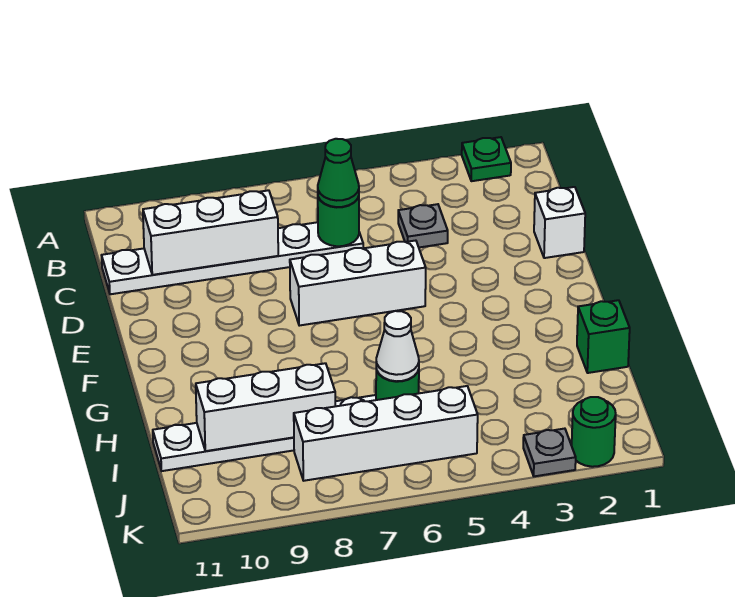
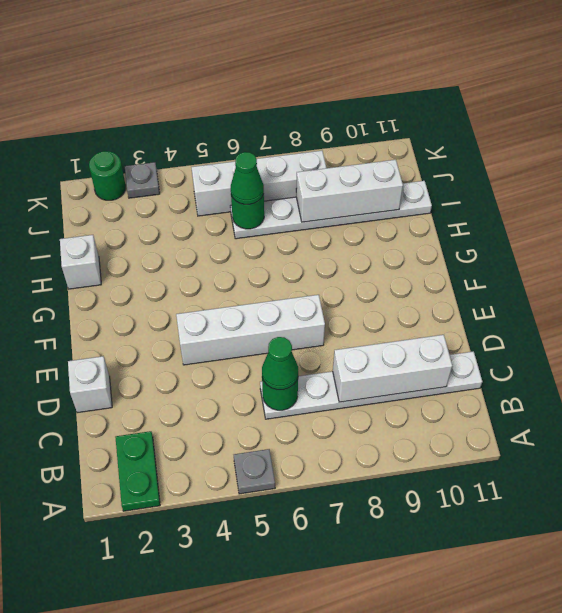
green 1x1 plate [462,137,511,181] -> green 1x2 plate [115,431,160,511]
grey 1x1 plate [398,204,448,247] -> grey 1x1 plate moved to [234,449,275,494]
white 1x3 brick [290,241,426,326] -> white 1x4 brick [176,295,325,365]
green 1x1 brick [577,300,630,373] -> white 1x1 brick [60,235,101,289]
white 1x1 cone [376,311,419,381] -> green 1x1 cone [231,152,264,204]

